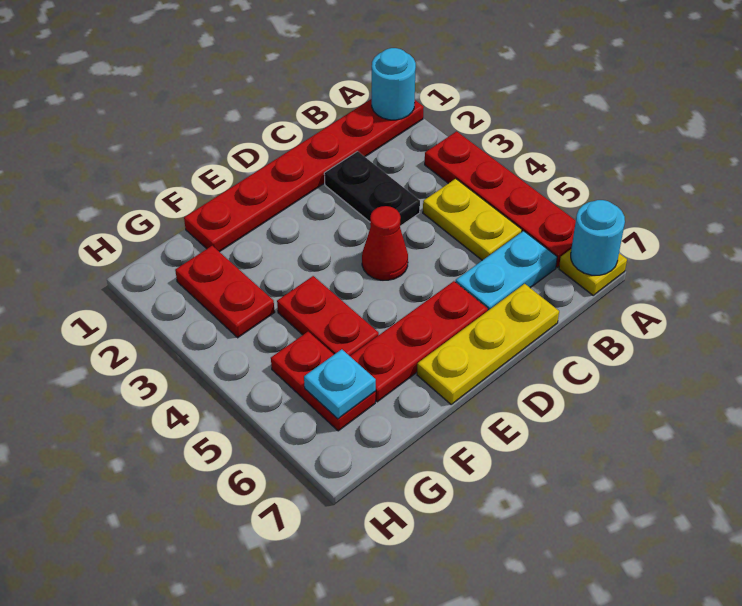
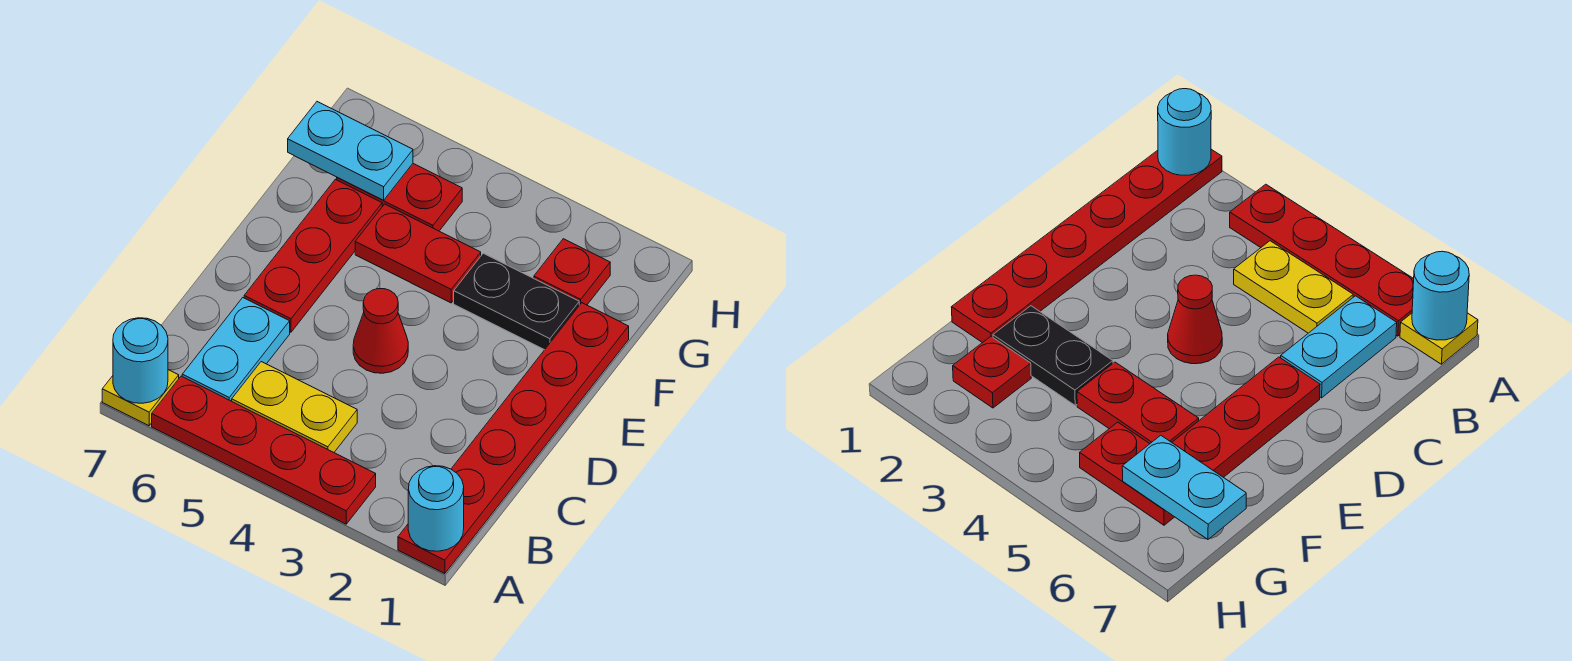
black 1x2 plate [324,151,420,226] -> black 1x2 plate moved to [454,253,579,350]
yellow 1x3 plate [417,284,559,404] -> none
red 1x2 plate [175,246,275,338] -> red 1x1 plate [534,239,610,305]
cyan 1x1 plate [304,349,376,419] -> cyan 1x2 plate [288,102,413,200]

